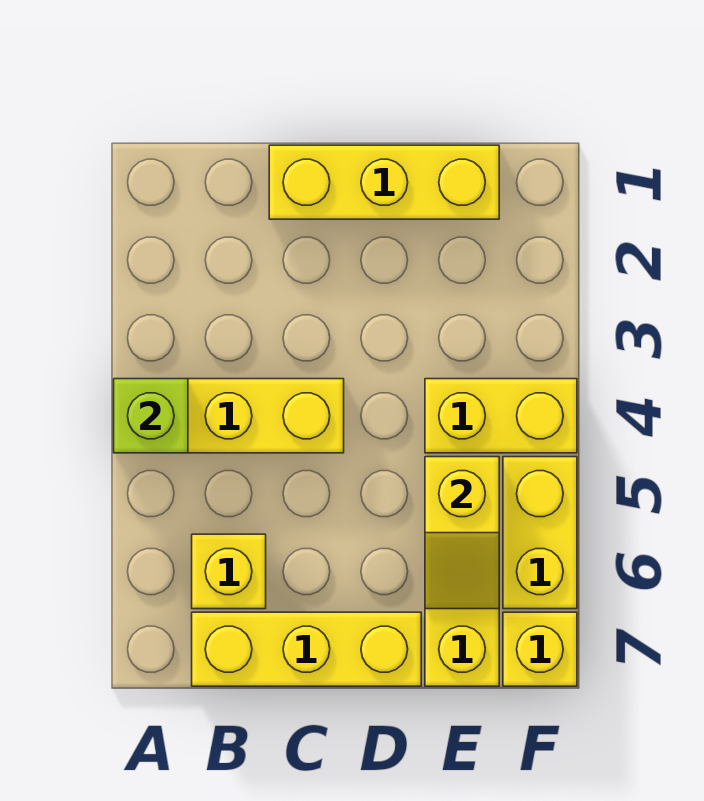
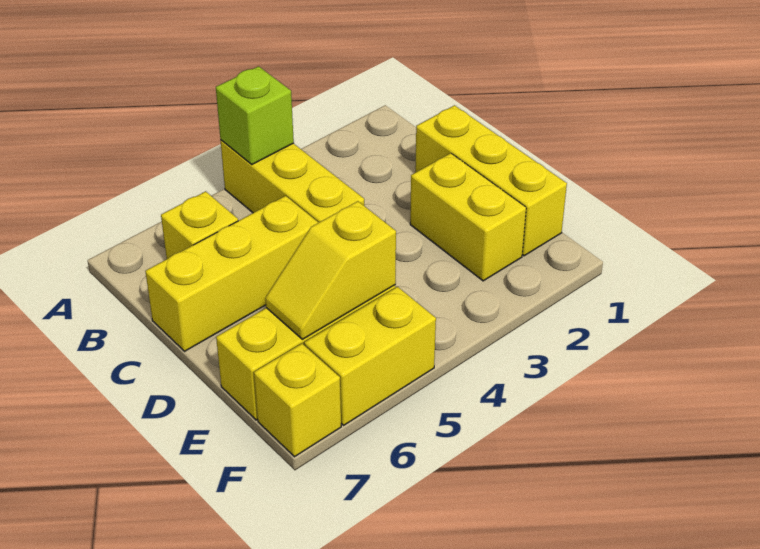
yellow 1x3 brick [192,612,421,686] -> yellow 1x3 brick turned to [145,196,319,351]
yellow 1x2 brick [425,379,577,453] -> yellow 1x2 brick moved to [410,153,526,281]

